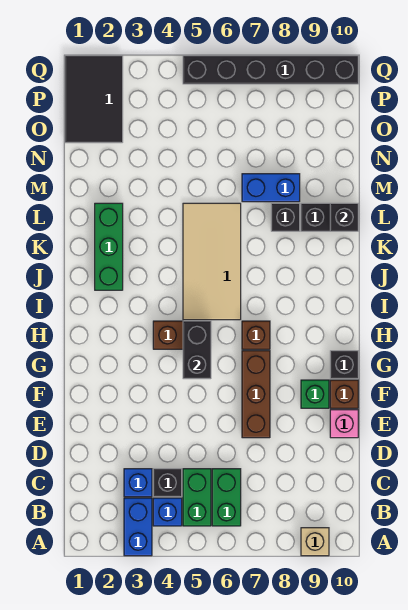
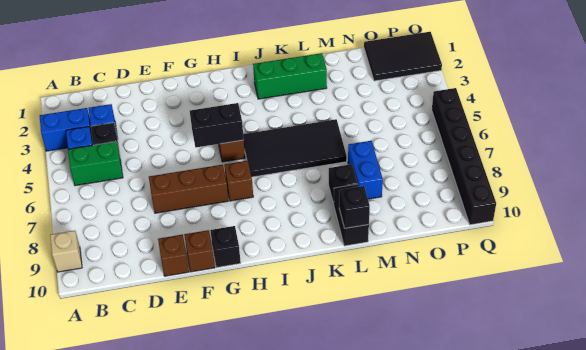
green 1x2 brick [212,469,241,526] -> none
pink 1x1 brick [330,410,358,438] -> brown 1x1 brick [158,235,189,276]
green 1x1 brick [301,380,329,408] -> none
tan 2x4 tile [183,203,241,320] -> black 2x4 tile [243,119,347,177]

